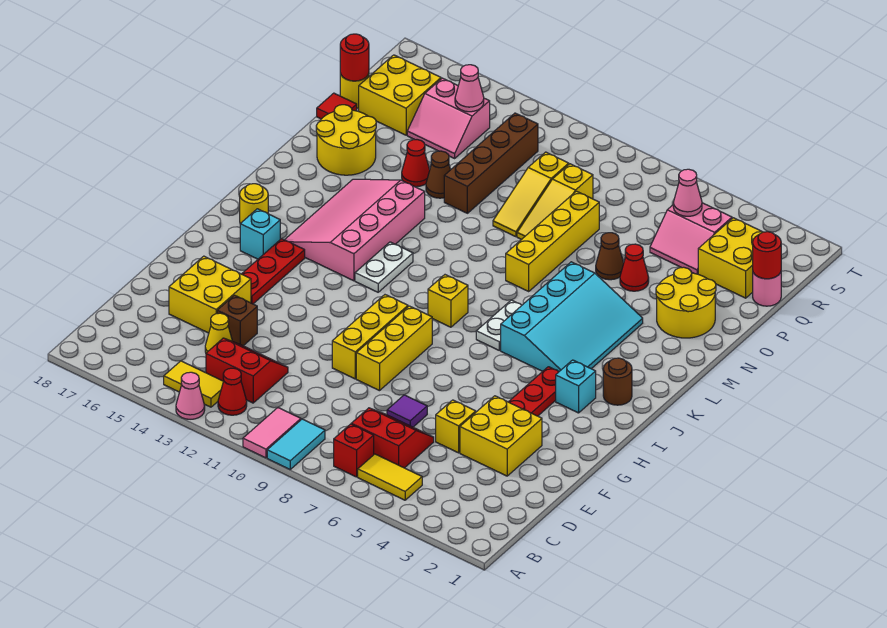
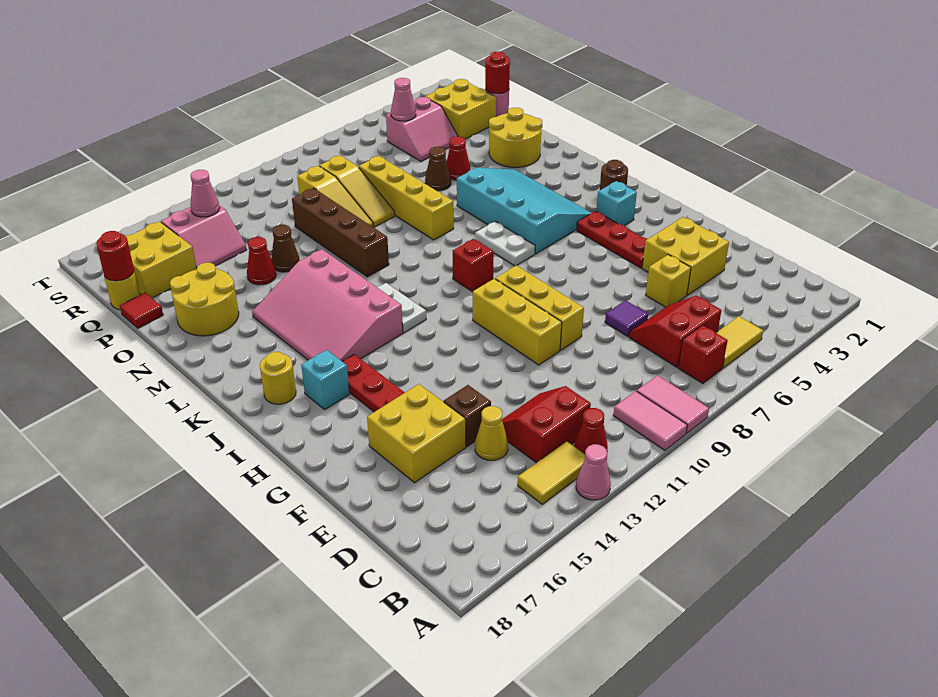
cyan 1x2 tile [267,419,325,469] -> pink 1x2 tile [637,375,709,433]
yellow 1x1 brick [428,275,468,327] -> red 1x1 brick [453,239,494,292]
brown 1x4 brick [444,113,538,213] -> brown 1x4 brick moved to [292,188,389,277]

